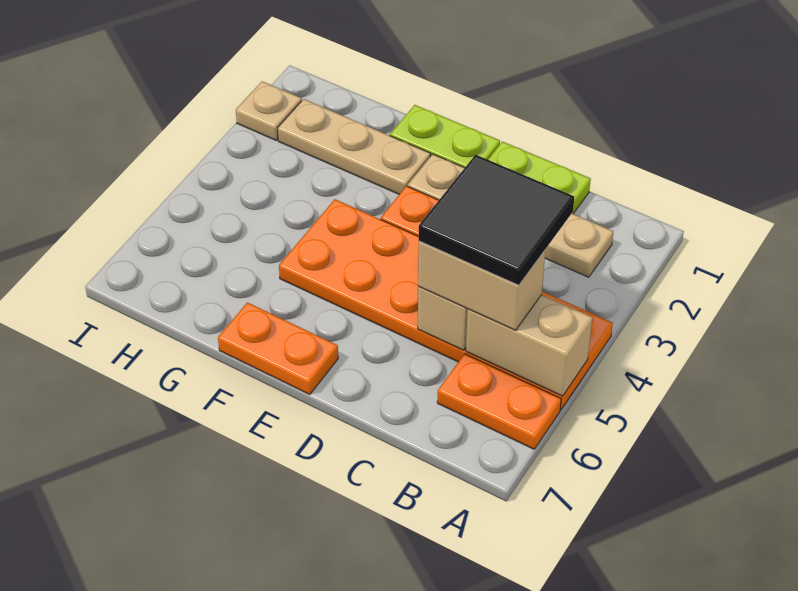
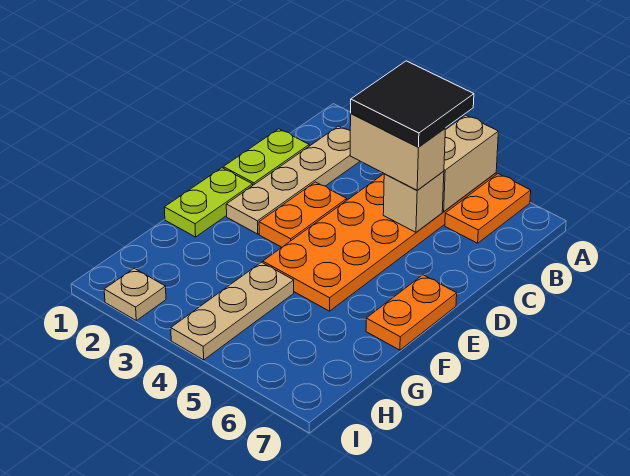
tan 1x2 brick [418,241,546,330] -> tan 1x2 brick turned to [350,114,445,190]
tan 1x3 plate [278,99,431,194] -> tan 1x3 plate moved to [171,262,294,360]

